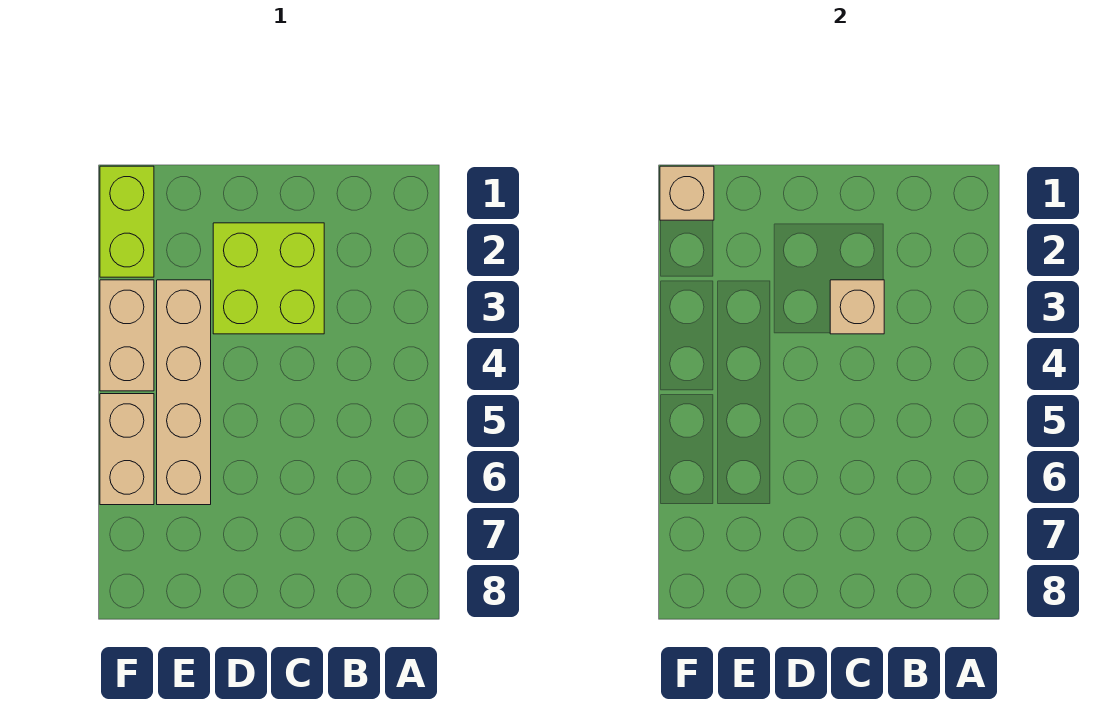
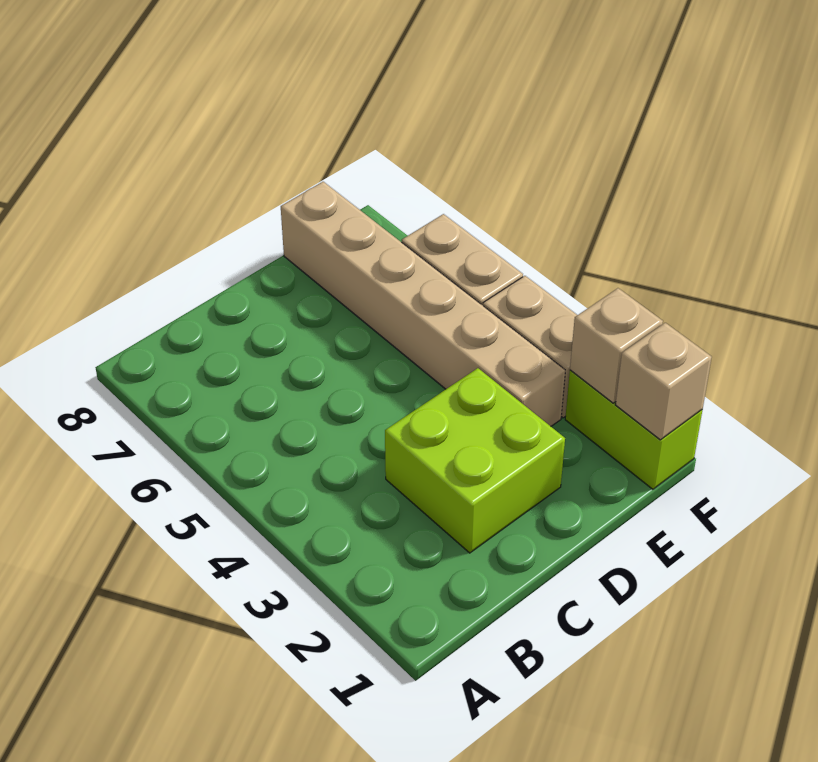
tan 1x1 brick [830,280,884,334] -> tan 1x1 brick moved to [570,288,663,403]
tan 1x4 brick [157,280,211,505] -> tan 1x6 brick [281,182,565,426]

